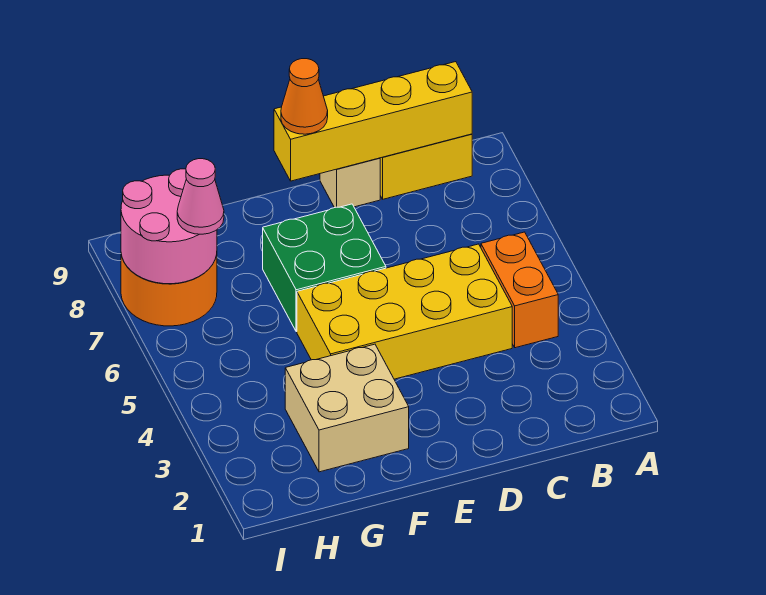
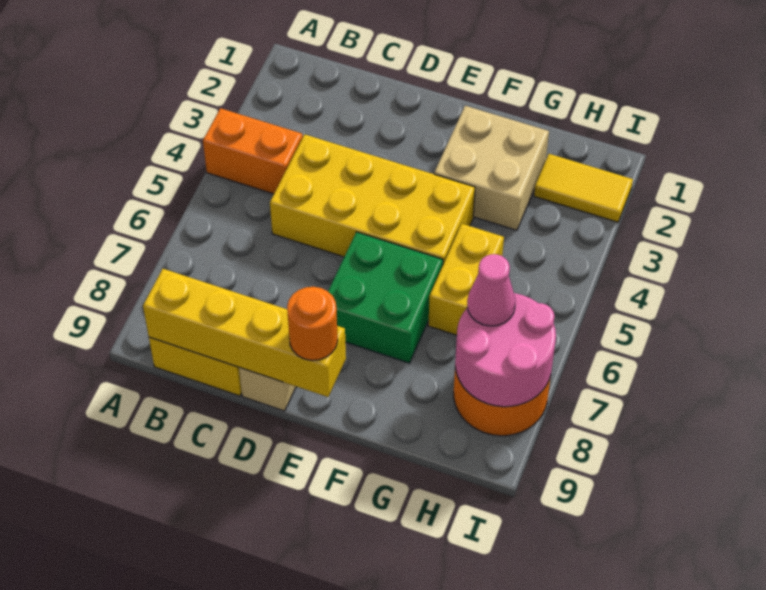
orange 1x2 brick [481,232,558,348] -> orange 1x2 brick turned to [203,108,303,194]
orange 1x1 cone [281,59,328,134] -> orange 1x1 round brick [287,287,338,360]
none -> yellow 1x2 brick [428,224,504,335]
none -> yellow 1x2 tile [534,154,633,222]

